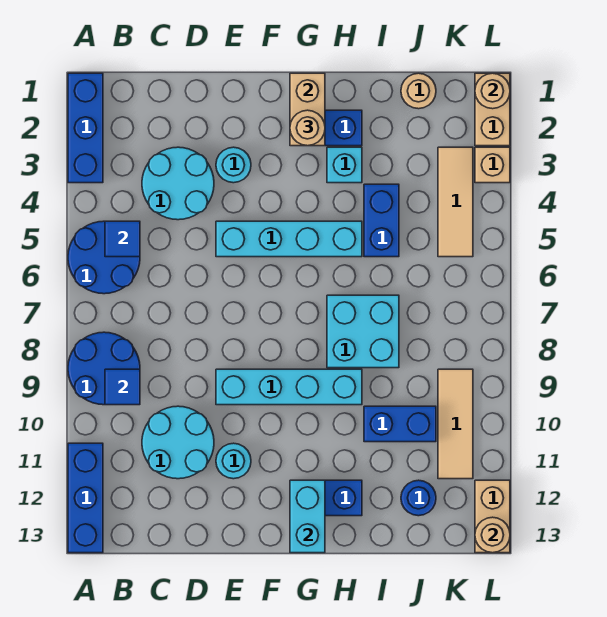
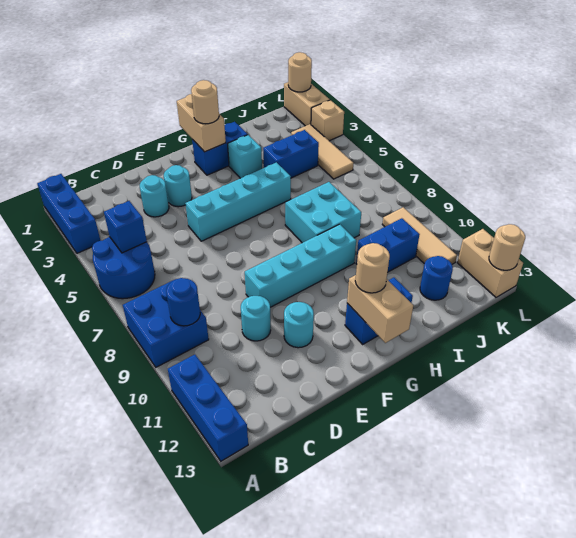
blue 2x2 round brick [68,332,140,405] -> blue 2x2 brick [123,279,209,367]
blue 1x1 tile [105,221,140,257] -> blue 1x1 brick [104,201,147,253]
blue 1x1 tile [105,369,140,405] -> blue 1x1 round brick [166,278,200,326]
cyan 2x2 round brick [142,147,214,220] -> cyan 1x1 round brick [140,175,169,217]
cyan 2x2 round brick [142,406,214,479] -> cyan 1x1 round brick [241,296,271,341]
cyan 1x2 brick [290,480,325,553] -> tan 1x2 brick [347,275,413,343]
blue 1x2 brick [364,184,399,257] -> blue 1x2 brick turned to [263,130,319,178]
tan 1x1 round brick [401,73,436,109] -> tan 1x1 round brick moved to [355,243,390,293]

